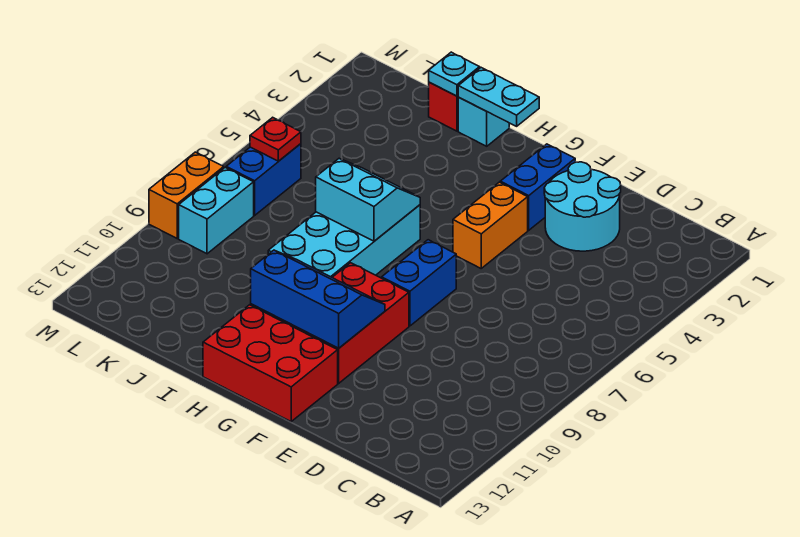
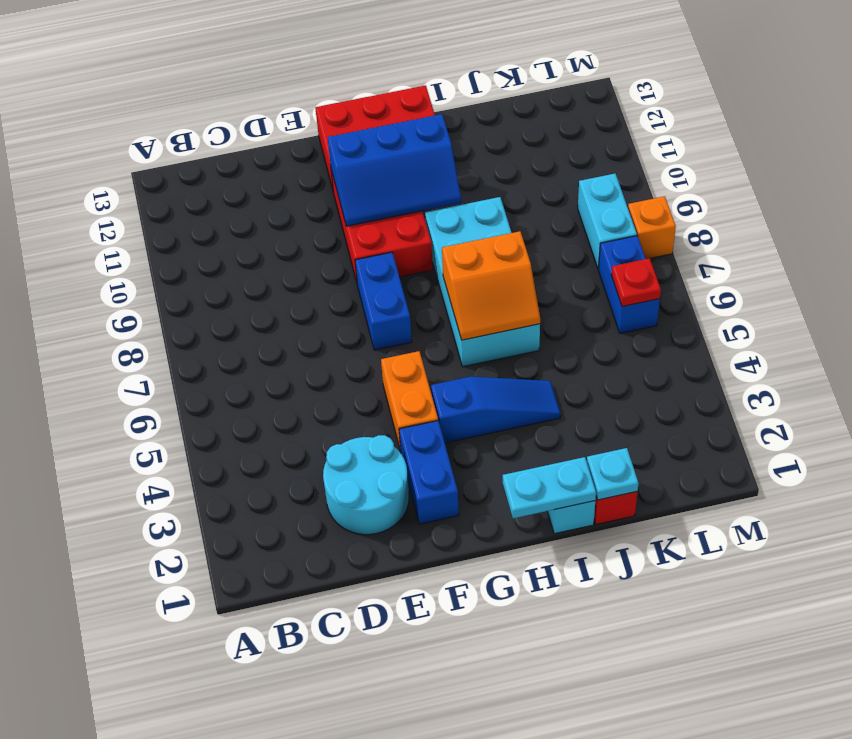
none -> blue 1x3 slope [431,377,561,443]
cyan 2x2 slope [316,159,420,241] -> orange 2x2 slope [442,231,540,340]
orange 1x2 brick [149,152,224,238] -> orange 1x1 brick [628,196,676,259]

